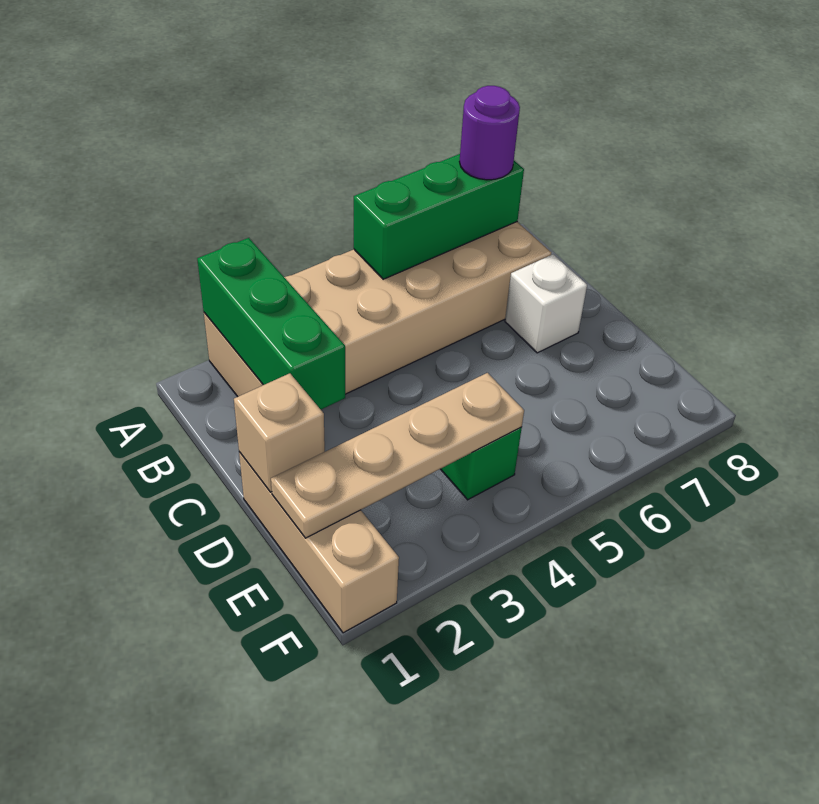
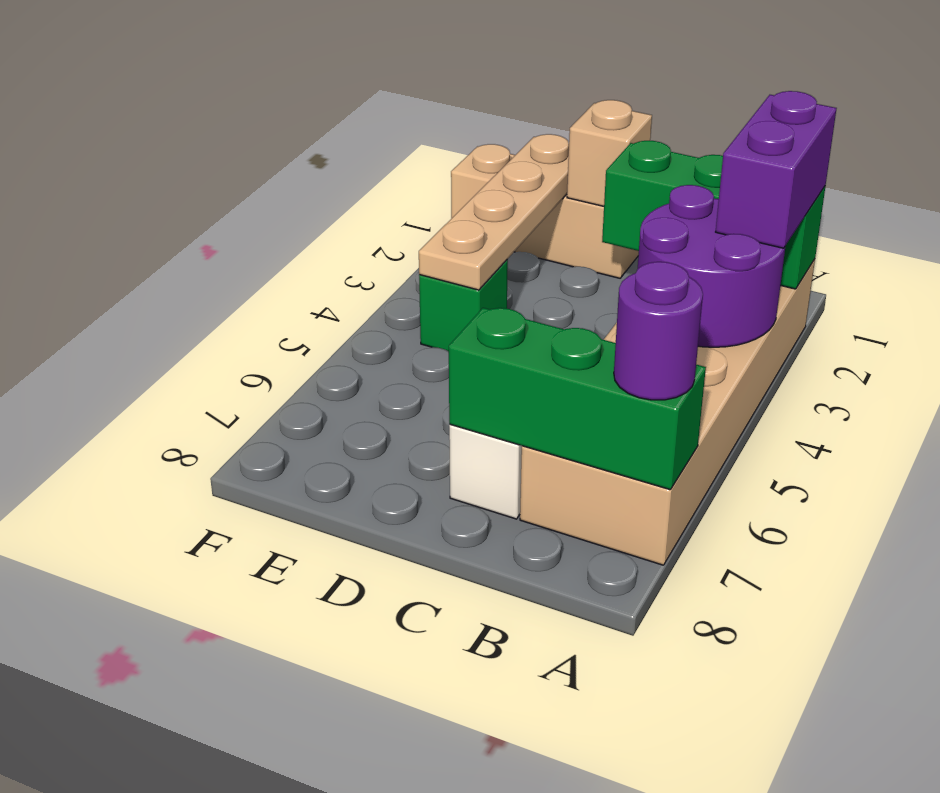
none -> purple 1x2 brick [716,91,837,248]
none -> purple 2x2 round brick [638,185,785,347]
green 1x3 brick [354,154,524,279] -> green 1x3 brick turned to [449,308,706,490]

